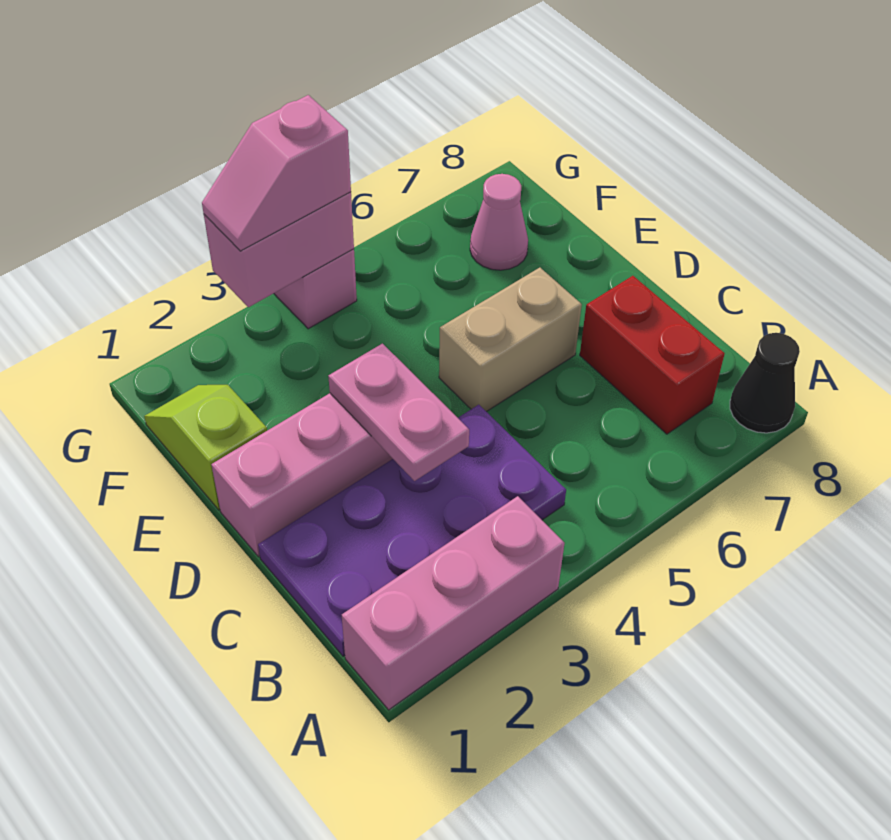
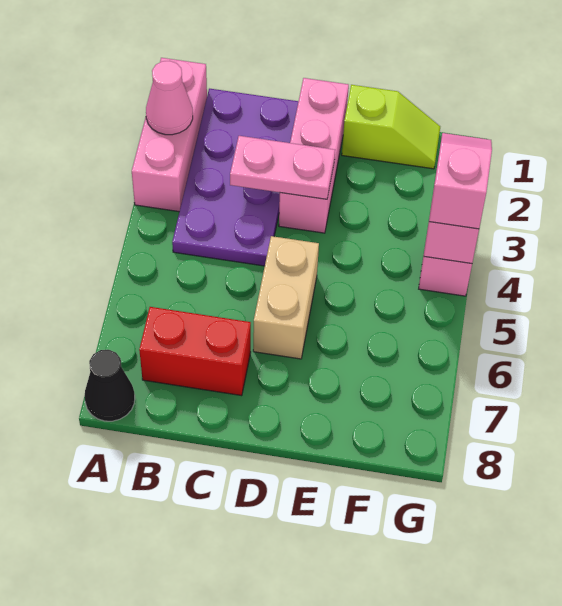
pink 1x1 cone [470,174,528,270] -> pink 1x1 cone moved to [146,61,193,135]

